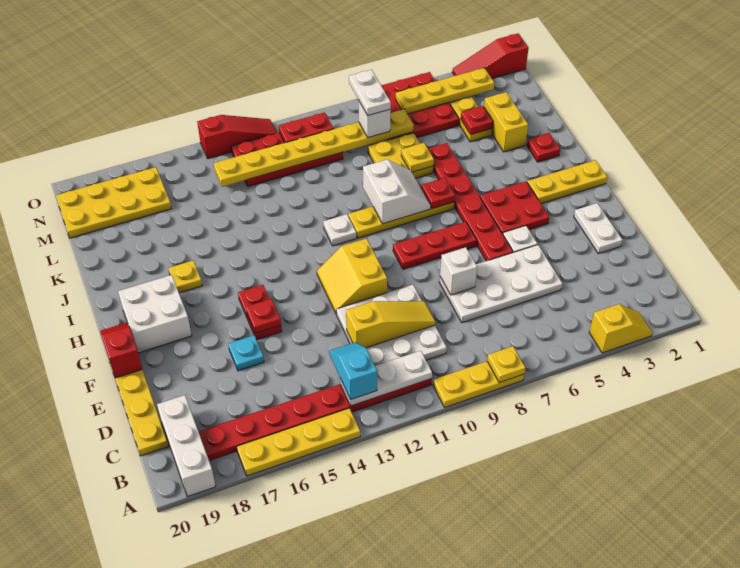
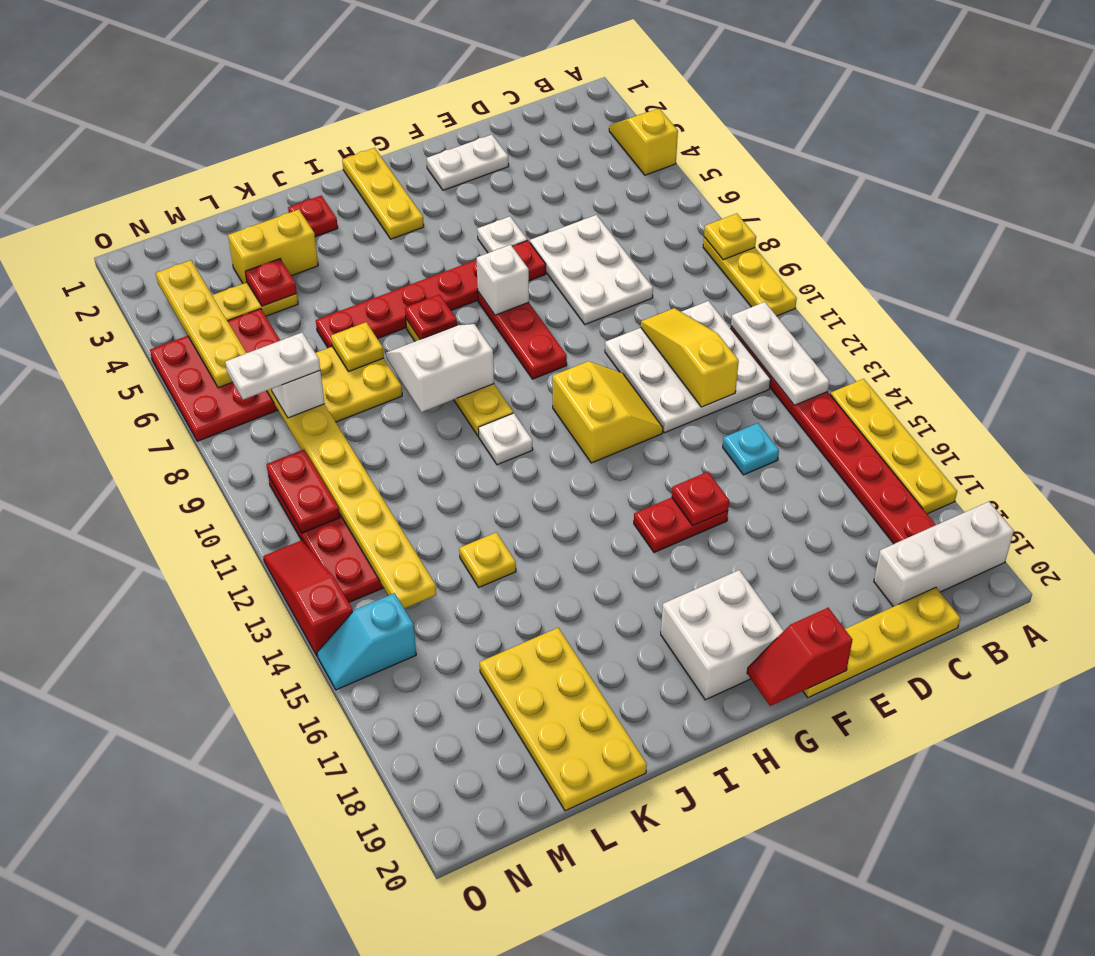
cyan 1x2 slope [329,342,377,400] -> cyan 1x2 slope moved to [317,593,416,690]
white 2x4 plate [439,245,562,323] -> white 2x3 plate [530,215,653,324]
white 1x1 brick [440,247,477,295] -> white 1x1 brick moved to [477,245,529,315]
cyan 1x1 plate [229,335,264,371] -> cyan 1x1 plate moved to [723,423,779,475]
yellow 2x2 slope [317,239,387,314] -> yellow 2x2 slope turned to [553,361,663,463]
red 2x2 plate [480,181,549,234] -> none
yellow 1x1 plate [168,261,202,293] -> yellow 1x1 plate moved to [459,532,516,587]
yellow 2x4 plate [56,167,171,238] -> yellow 2x4 plate moved to [480,628,647,811]
red 1x3 slope [452,33,529,78] -> none

